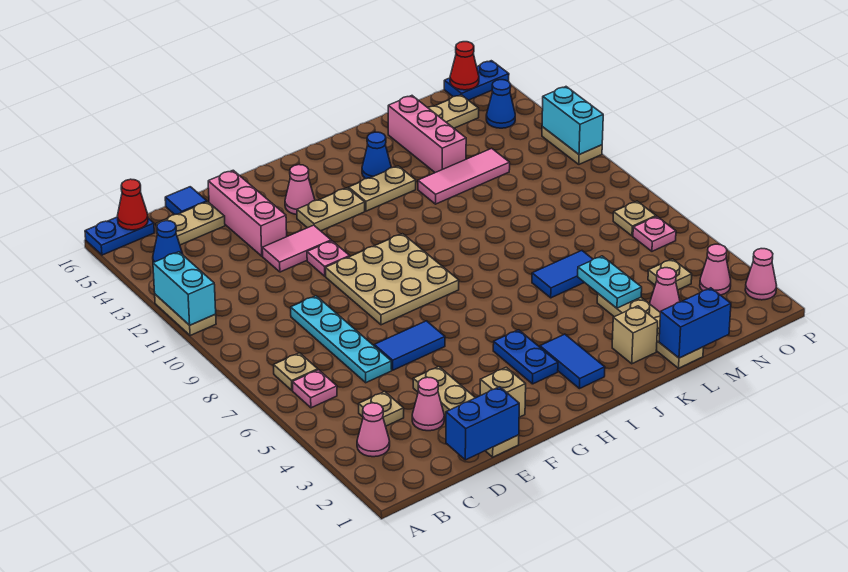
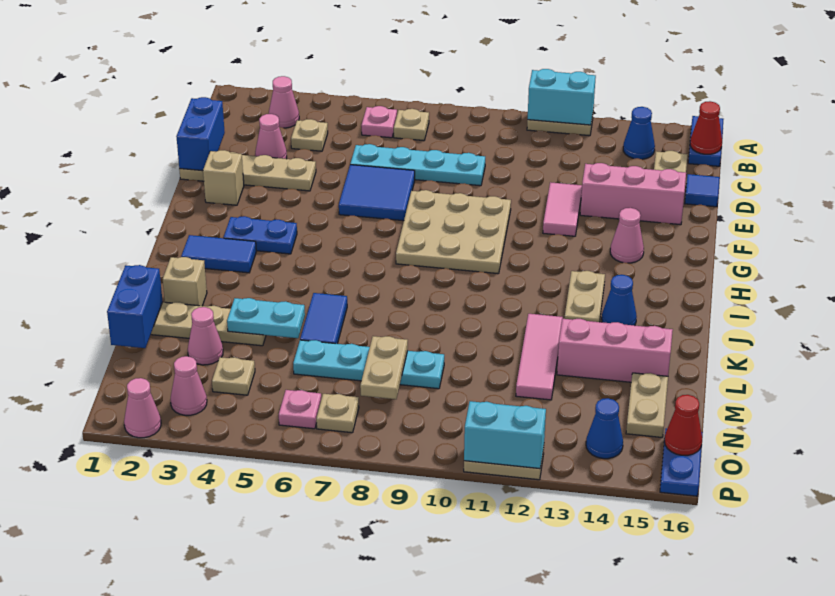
blue 1x2 tile [374,321,445,370] -> blue 2x2 tile [339,165,415,221]
pink 1x1 plate [307,241,350,276] -> none
tan 1x2 plate [297,188,365,231] -> tan 1x2 plate moved to [360,336,408,399]
none -> cyan 1x4 plate [293,340,444,389]

